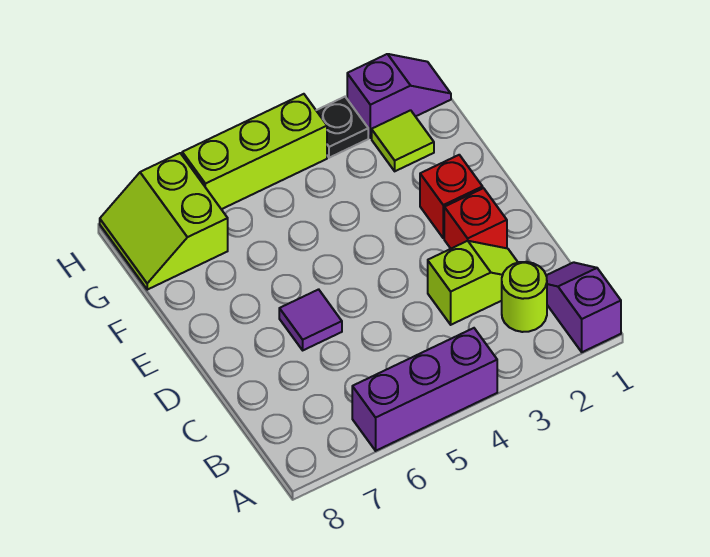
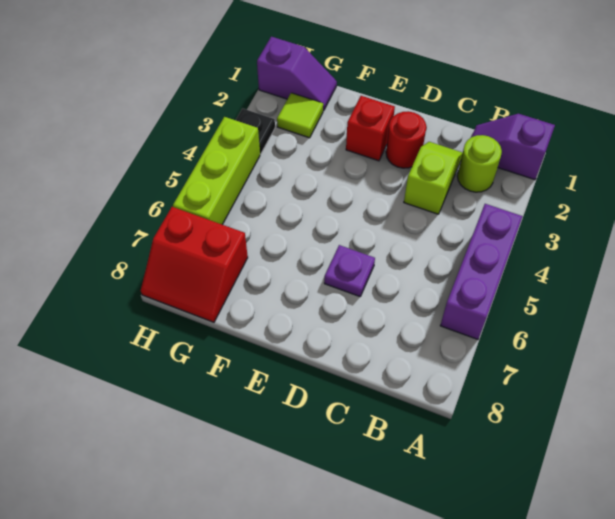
red 1x1 brick [444,188,507,248] -> red 1x1 round brick [386,112,426,168]
purple 1x1 tile [279,289,342,350] -> purple 1x1 plate [324,245,375,297]
lime 2x2 slope [100,153,228,290] -> red 2x2 slope [141,207,248,322]
purple 1x2 slope [347,54,451,138] -> purple 1x2 slope turned to [257,37,337,111]

